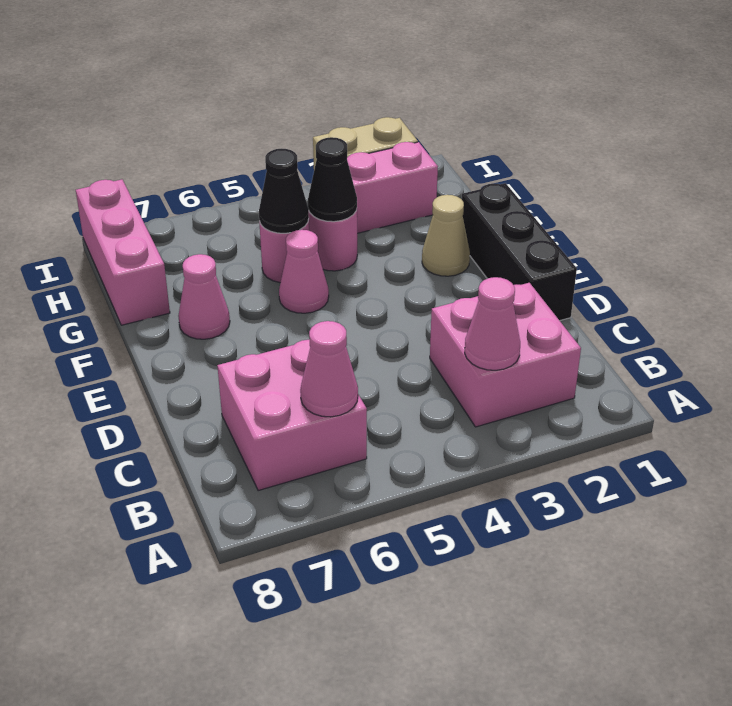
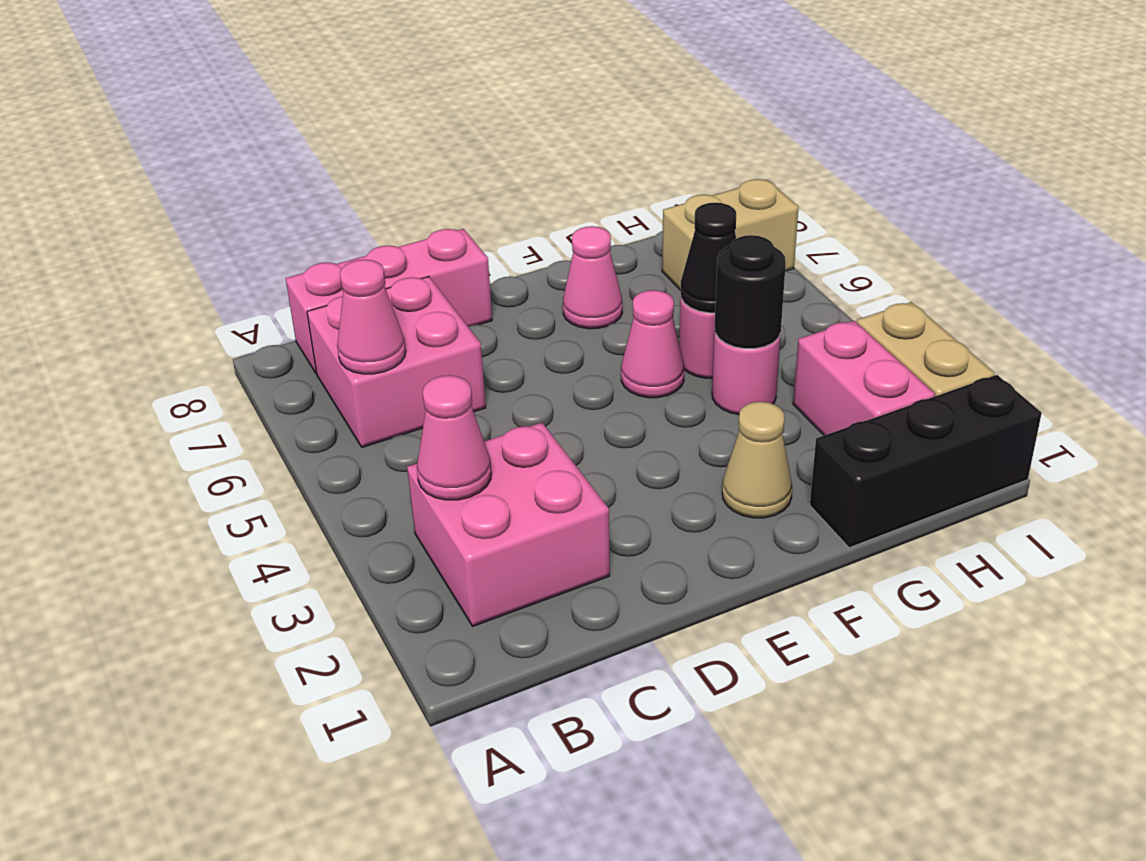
black 1x3 brick [462,183,577,321] -> black 1x3 brick moved to [810,375,1042,548]
black 1x1 cone [308,137,357,222] -> black 1x1 round brick [715,235,786,349]
pink 1x3 brick [76,180,170,325] -> pink 1x3 brick moved to [286,229,492,373]
none -> tan 1x2 brick [662,179,799,290]

